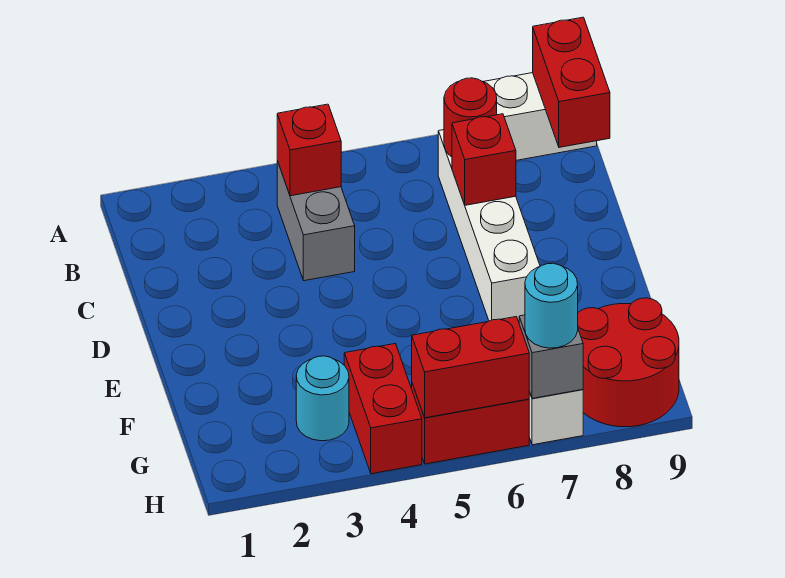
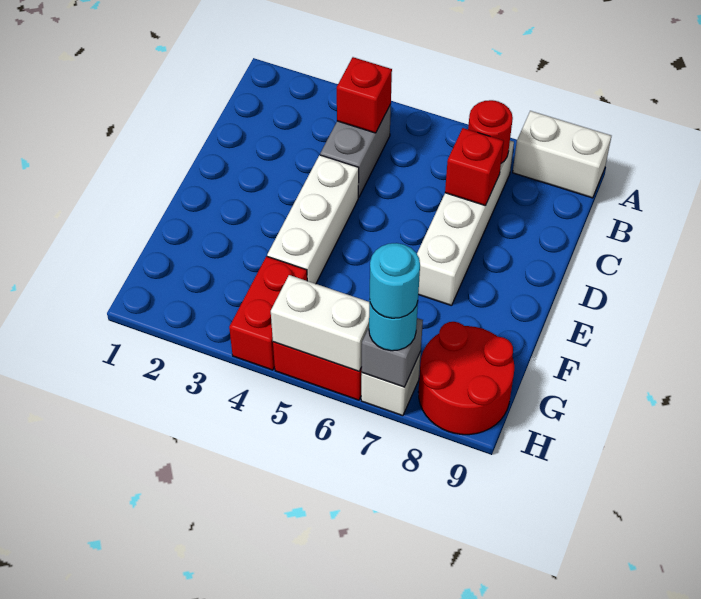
red 1x2 brick [533,17,610,147] -> none
none -> white 1x3 brick [267,155,359,284]
cyan 1x1 round brick [296,356,349,441] -> cyan 1x1 round brick moved to [370,243,420,318]
red 1x2 brick [412,317,529,418] -> white 1x2 brick [271,275,369,371]

